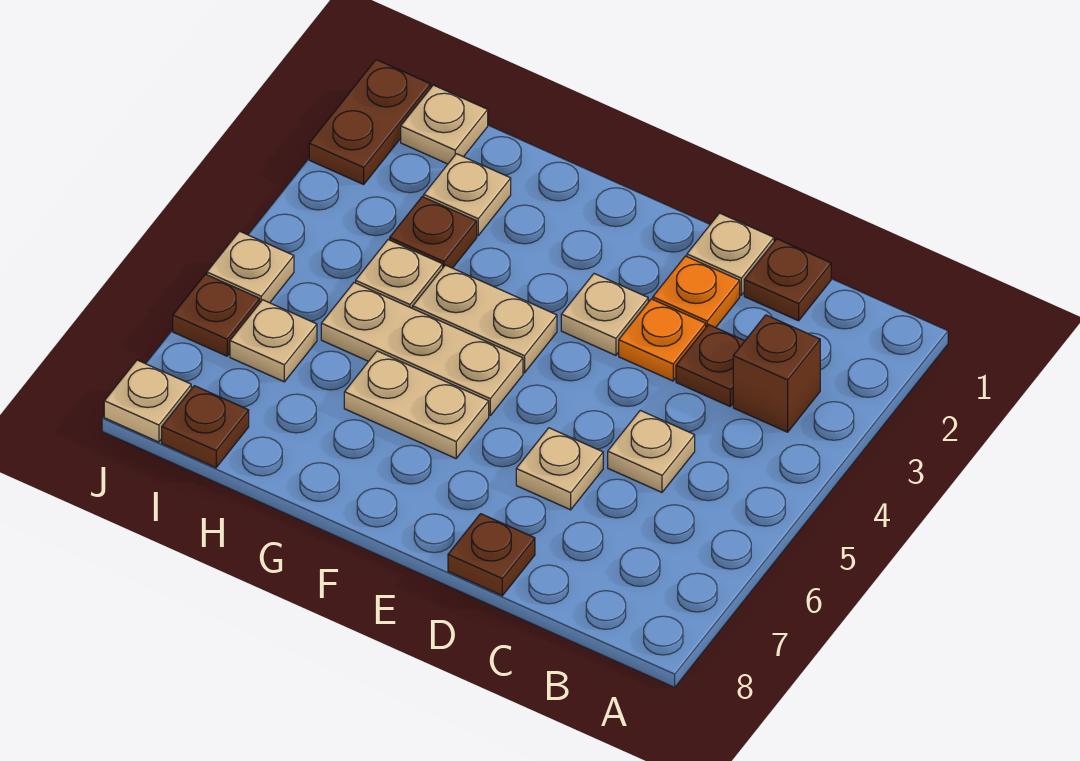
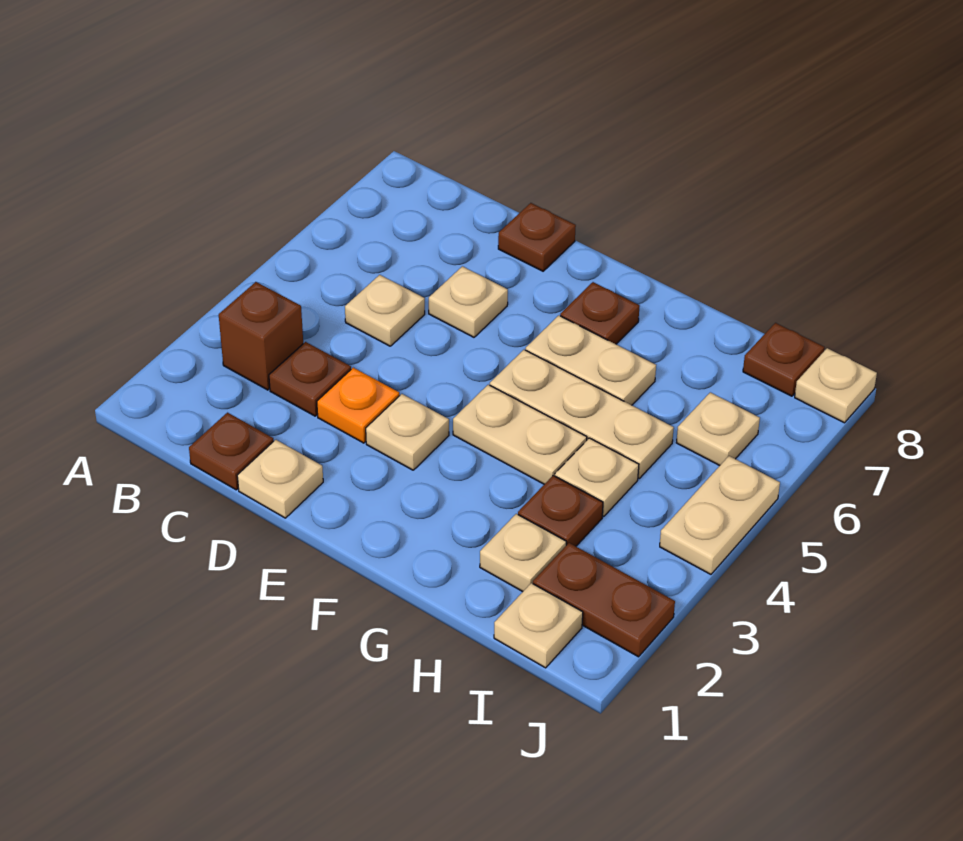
orange 1x1 plate [653,256,740,328] -> none
brown 1x2 plate [309,60,430,184] -> brown 1x2 plate turned to [533,543,675,657]
tan 1x1 plate [207,231,294,303] -> tan 1x2 plate [660,456,780,574]
brown 1x1 plate [173,274,260,356] -> brown 1x1 plate moved to [560,282,640,344]

